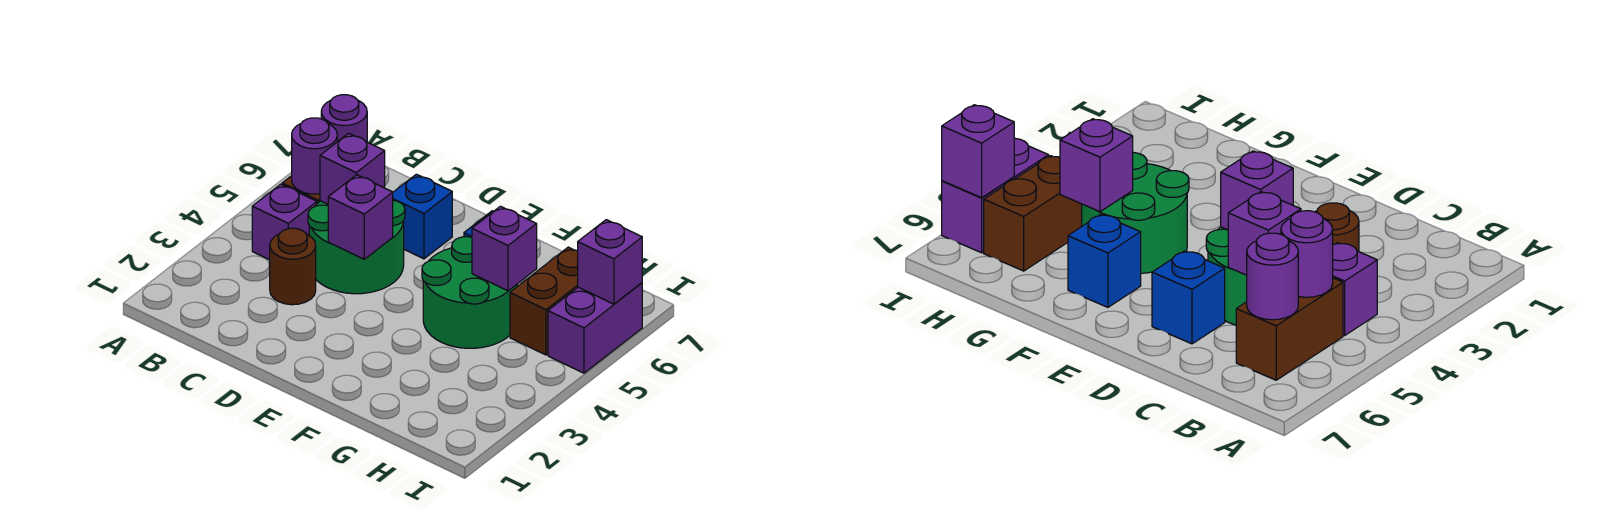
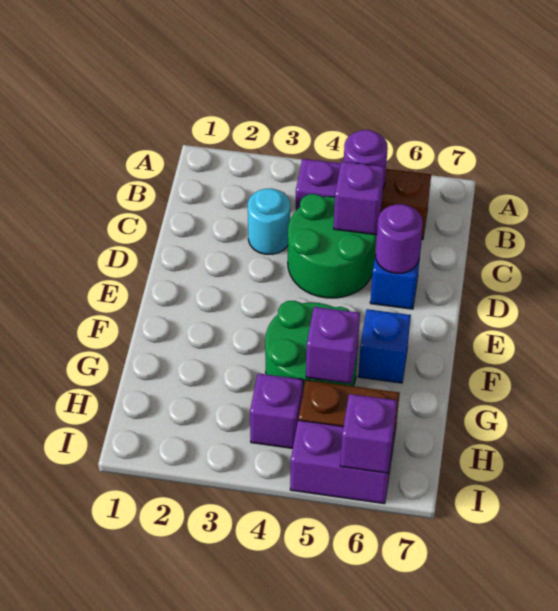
purple 1x1 round brick [321,95,367,142] -> purple 1x1 round brick moved to [376,204,423,273]
brown 1x1 round brick [270,228,316,305] -> cyan 1x1 round brick [248,188,290,254]
purple 1x1 brick [328,175,393,259] -> purple 1x1 brick moved to [250,373,303,448]

